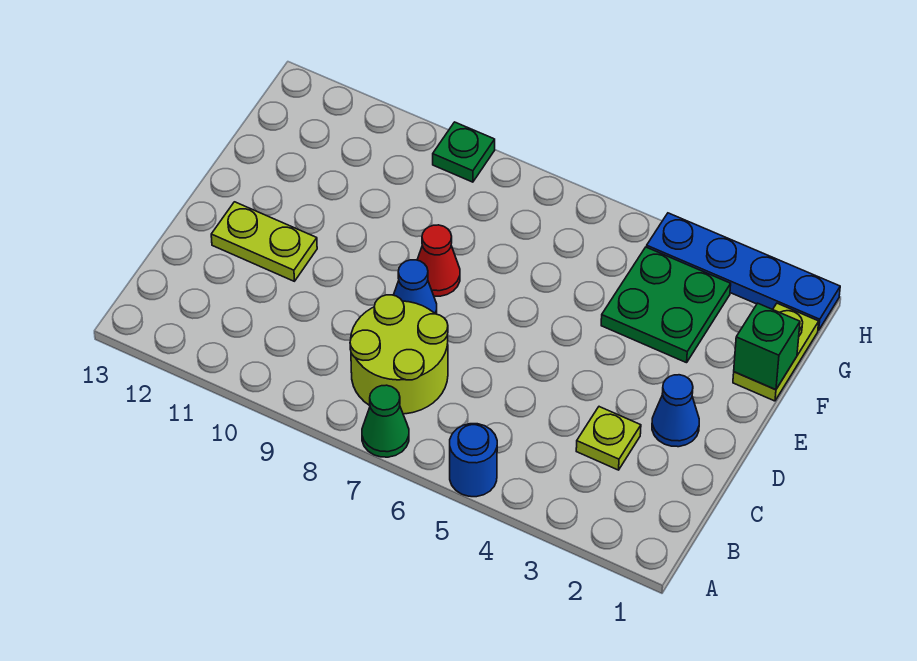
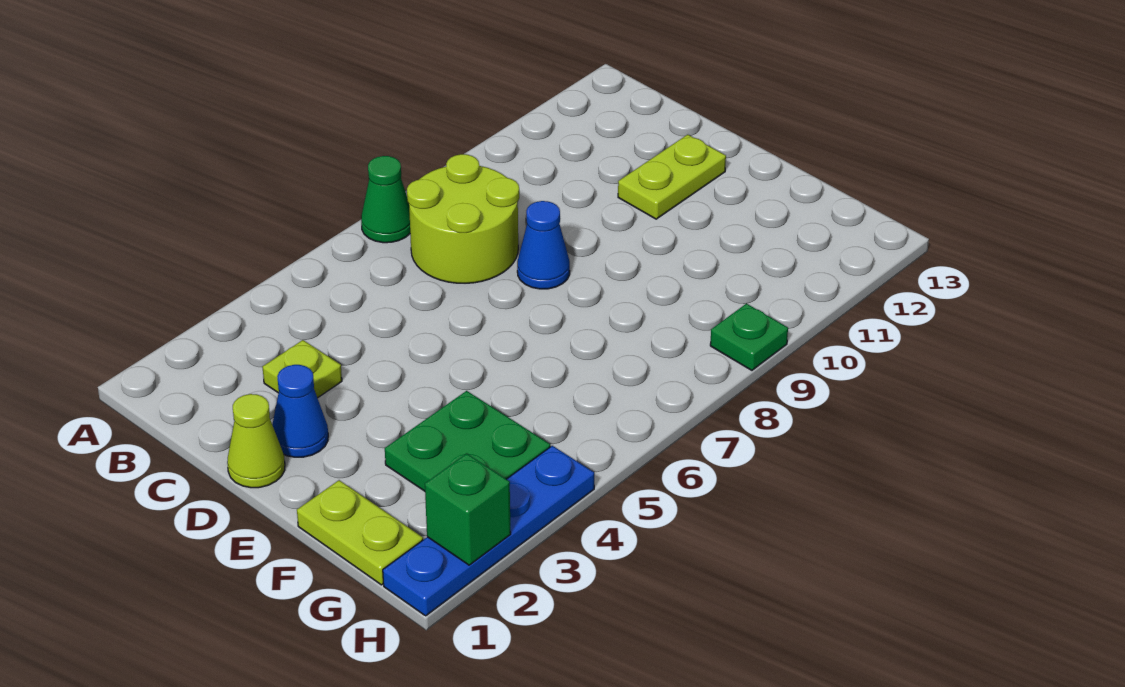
blue 1x1 round brick [450,424,497,497] -> none
none -> lime 1x1 cone [227,394,285,488]
red 1x1 cone [417,225,460,296] -> none
green 1x1 brick [734,303,800,390] -> green 1x1 brick moved to [425,454,511,565]

